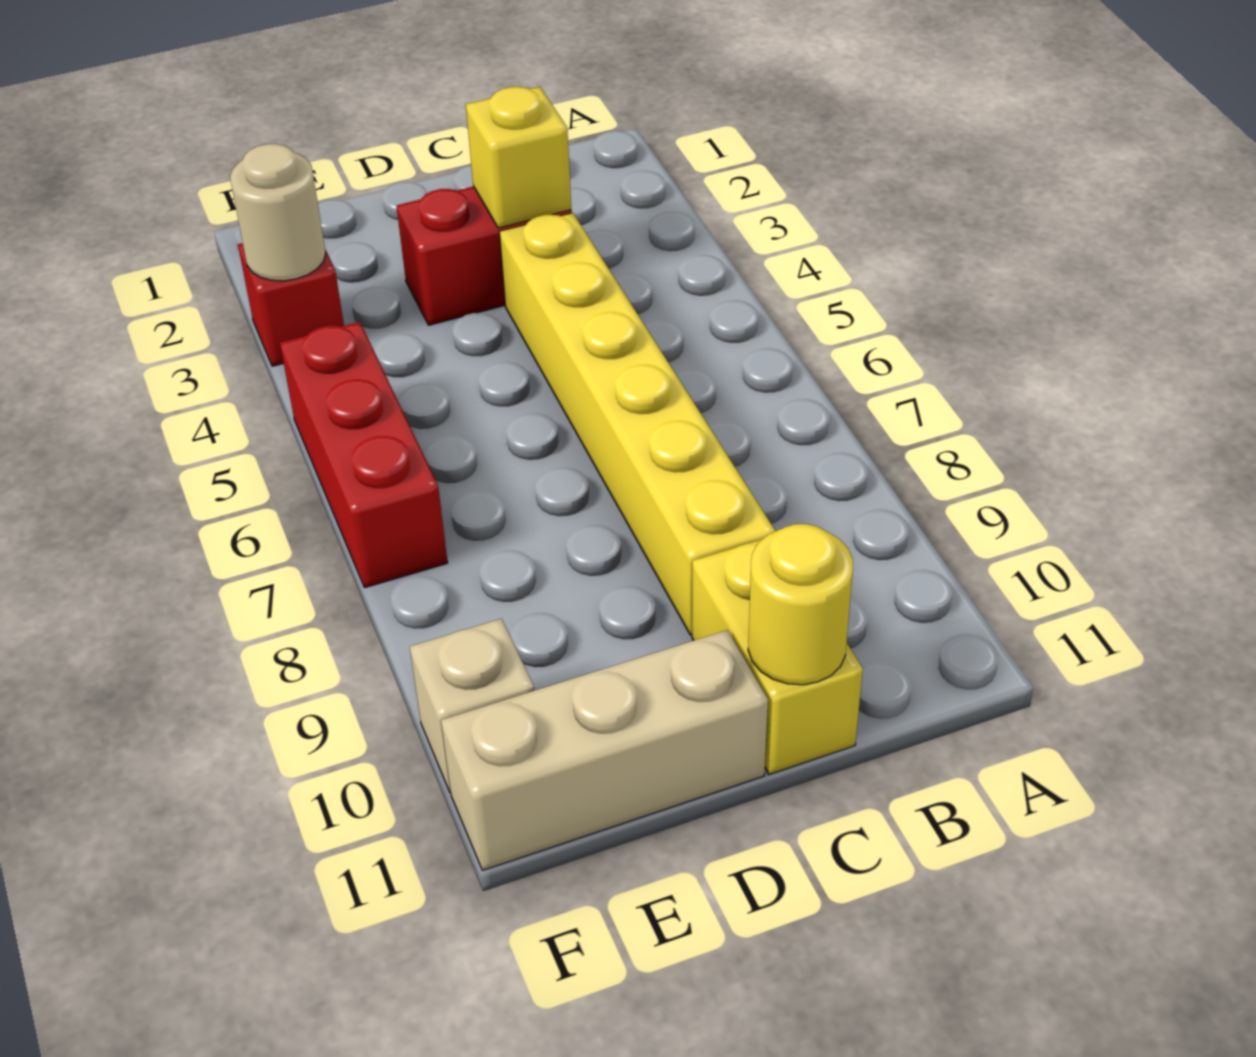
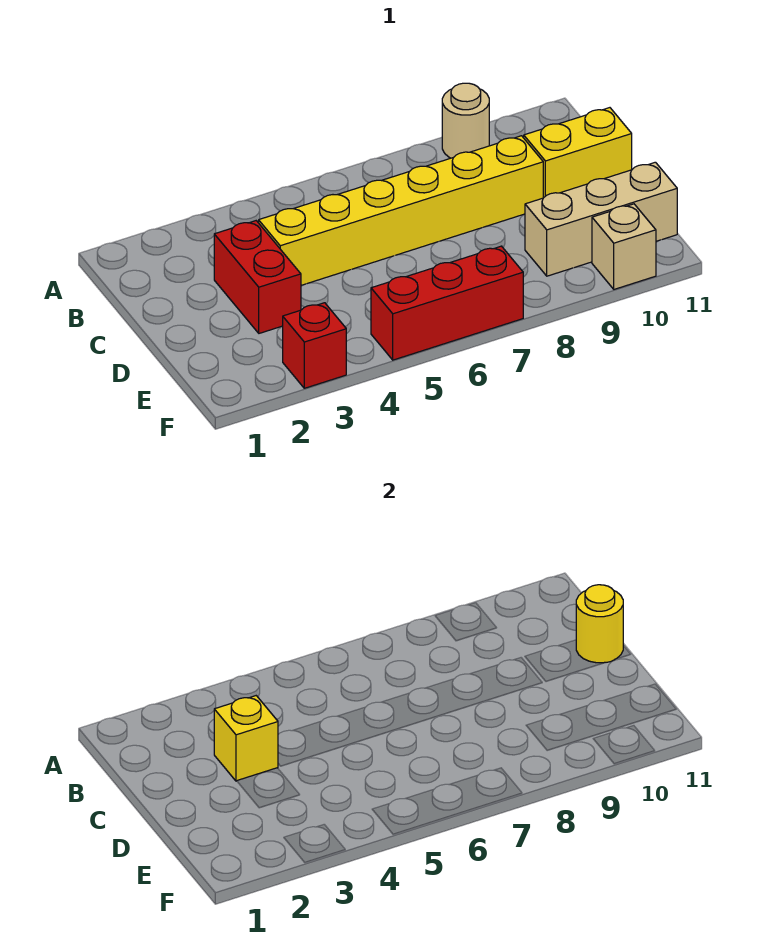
tan 1x3 brick [441,630,768,870] -> tan 1x3 brick turned to [525,162,677,276]
tan 1x1 round brick [230,144,326,281] -> tan 1x1 round brick moved to [442,83,489,158]

